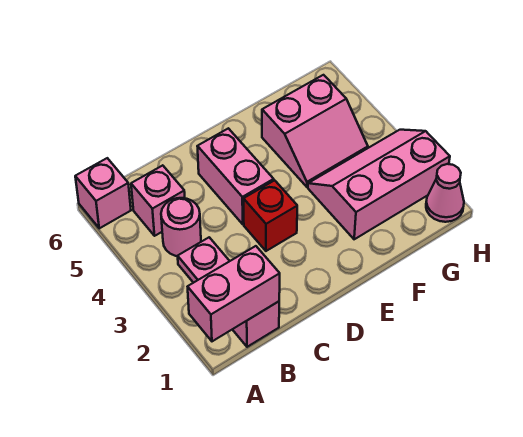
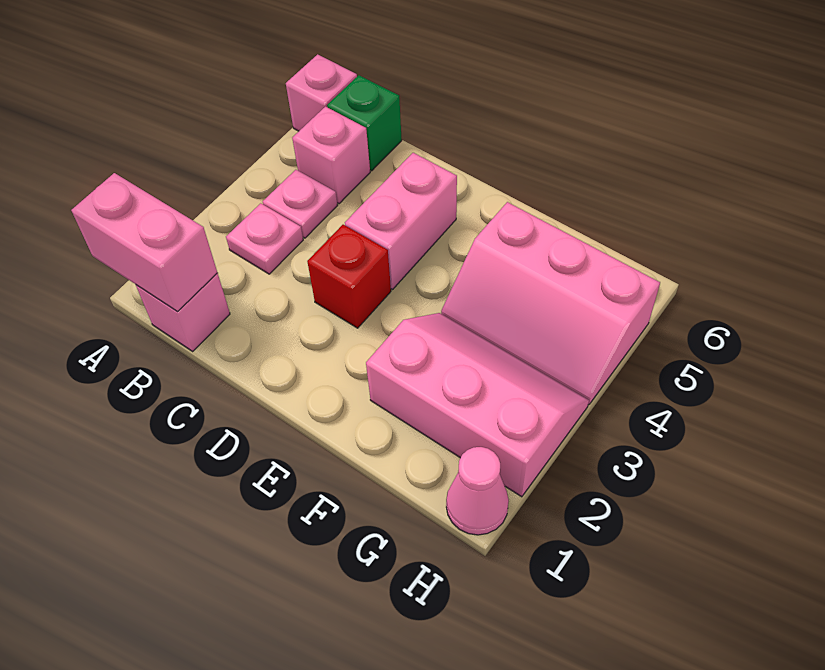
pink 1x1 round brick [161,198,201,256] -> pink 1x1 plate [263,170,338,238]
none -> green 1x1 brick [327,75,402,171]
pink 2x2 slope [262,75,368,187] -> pink 2x3 slope [441,202,660,405]

